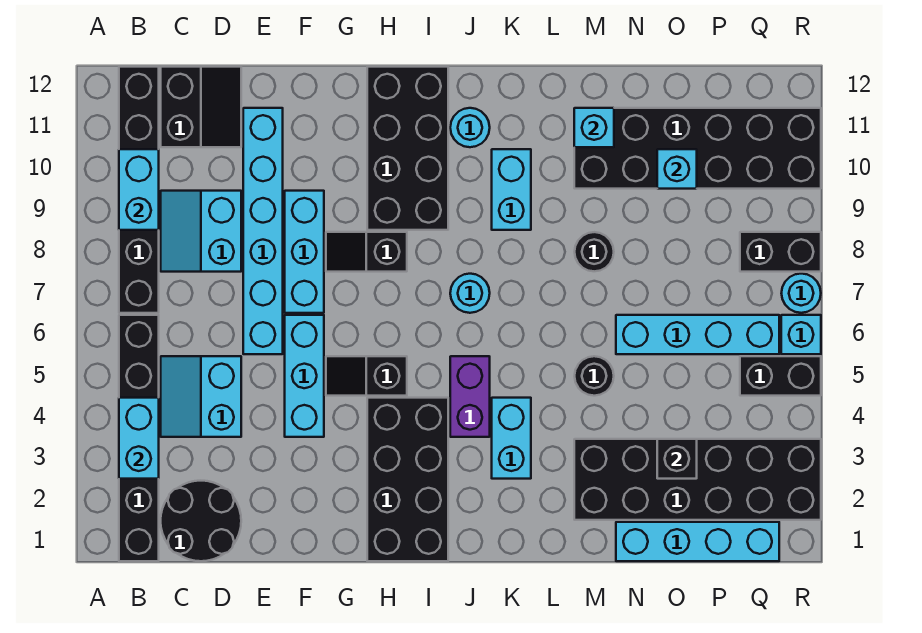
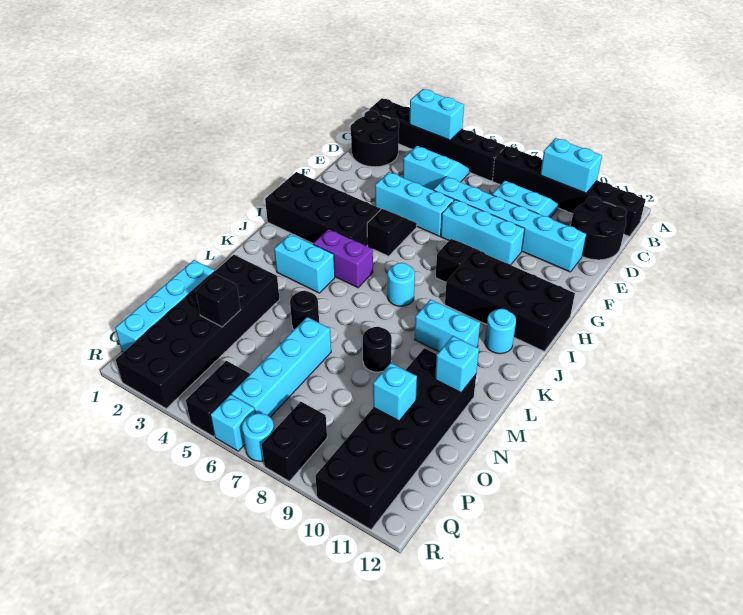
black 2x2 slope [161,67,241,147] -> black 2x2 round brick [571,197,627,260]

